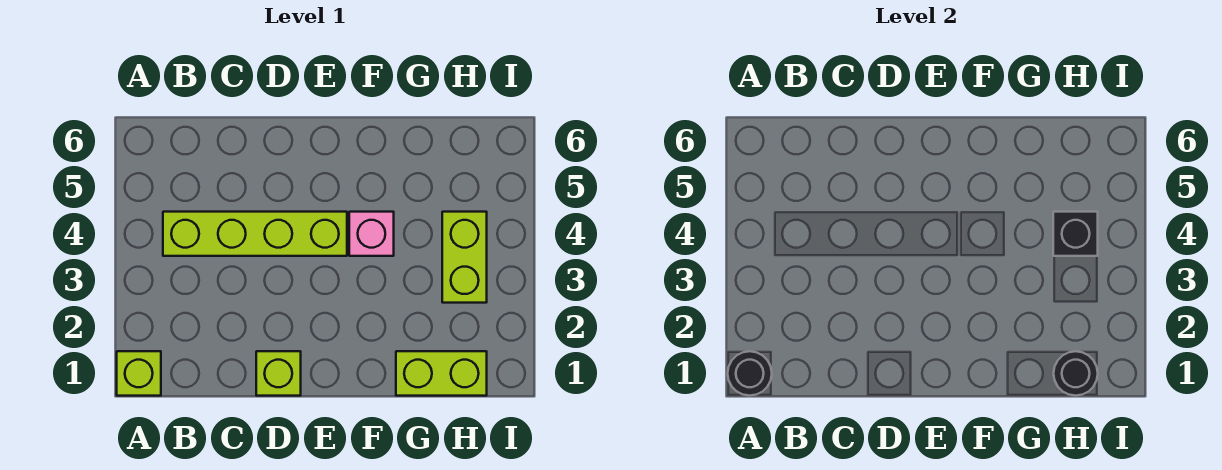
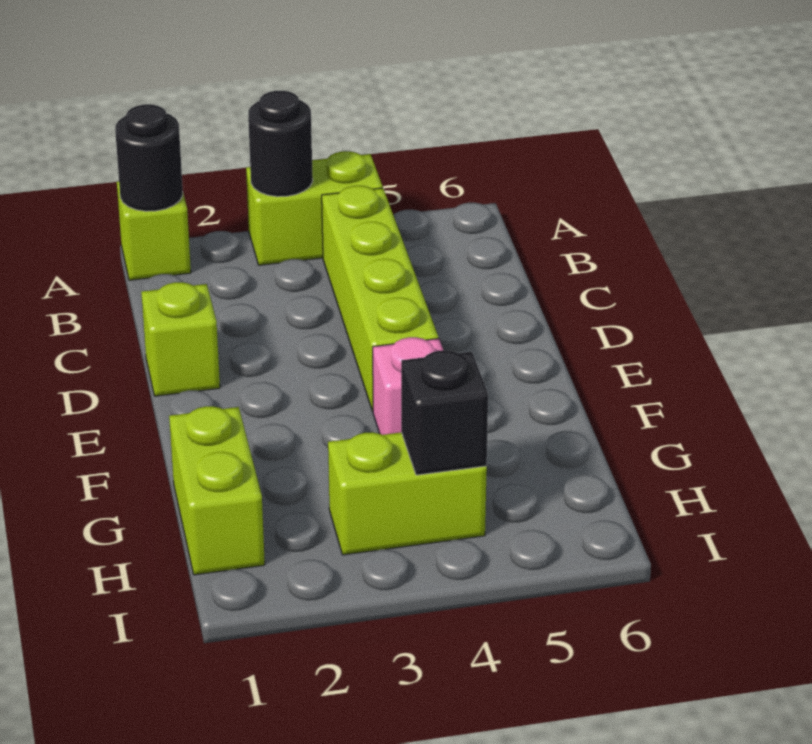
none -> lime 1x2 brick [246,151,383,265]
black 1x1 round brick [1054,351,1098,396] -> black 1x1 round brick moved to [248,91,313,197]

